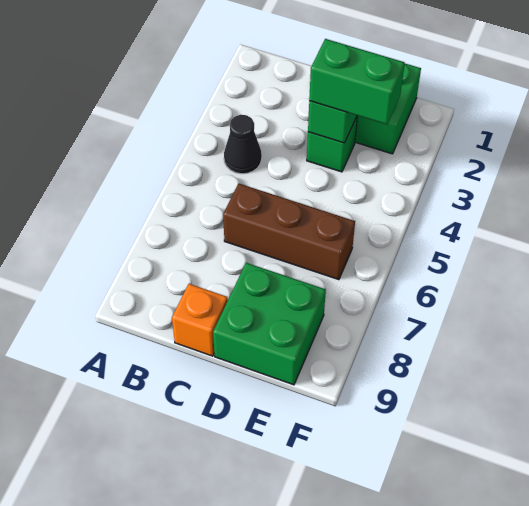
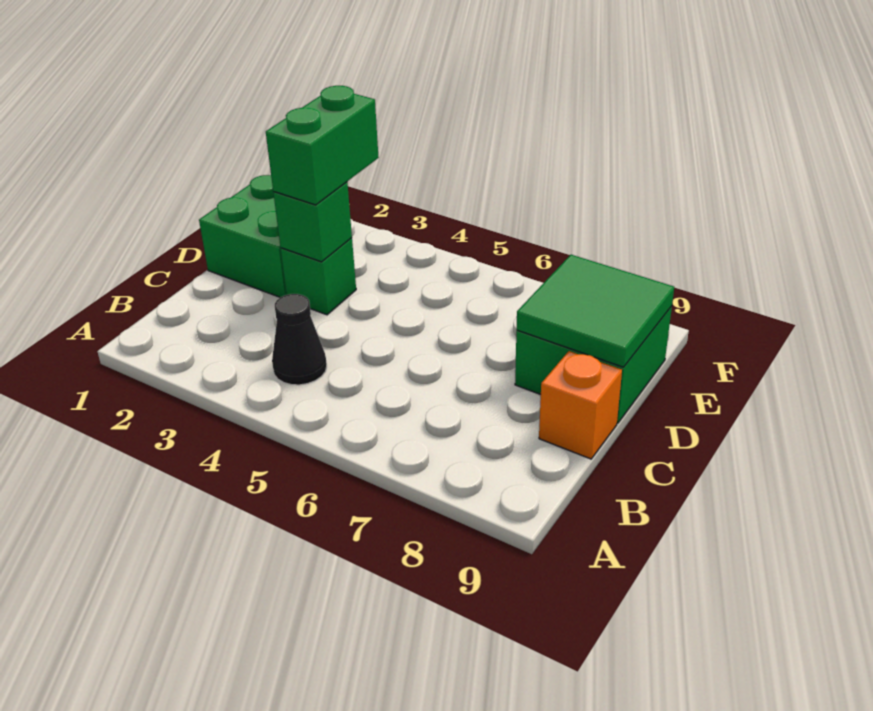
brown 1x3 brick [223,183,355,280] -> none
none -> green 2x2 tile [516,255,674,367]

